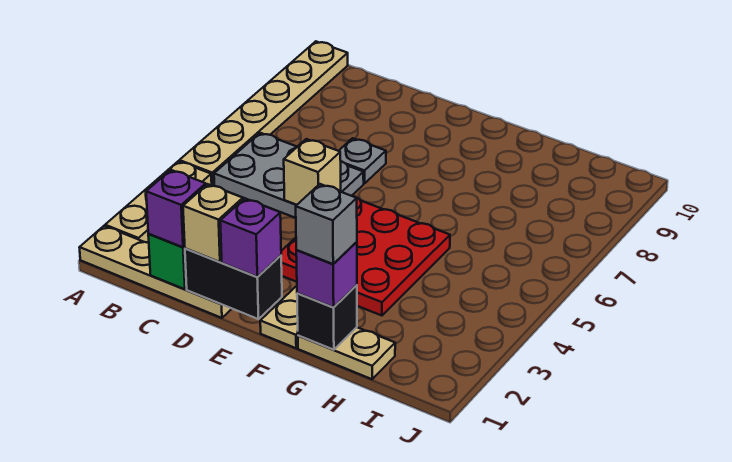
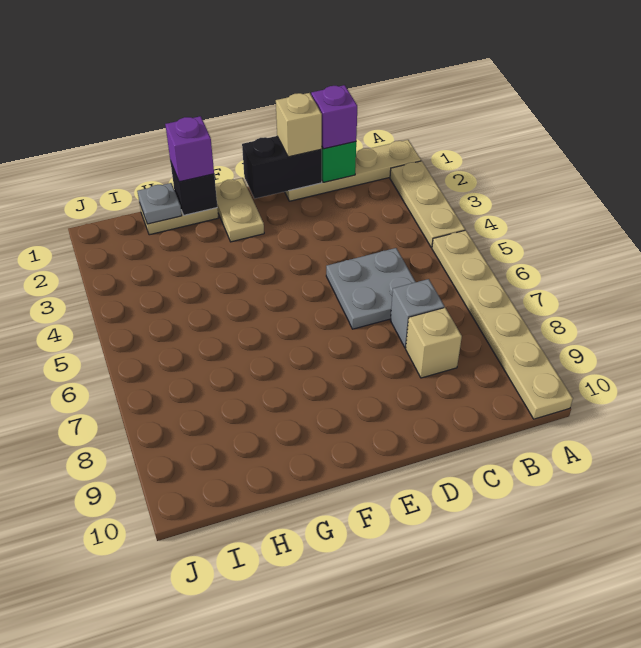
grey 2x3 plate [214,133,364,218] -> grey 2x2 plate [326,248,415,329]
tan 1x1 brick [284,139,341,205] -> tan 1x1 brick moved to [406,308,462,378]
grey 1x1 plate [339,138,386,184] -> grey 1x1 plate moved to [137,183,182,224]
purple 1x1 brick [220,199,281,277] -> none
red 3x3 plate [281,196,450,316] -> none
grey 1x1 brick [296,184,357,264] -> grey 1x1 brick moved to [390,279,445,348]

